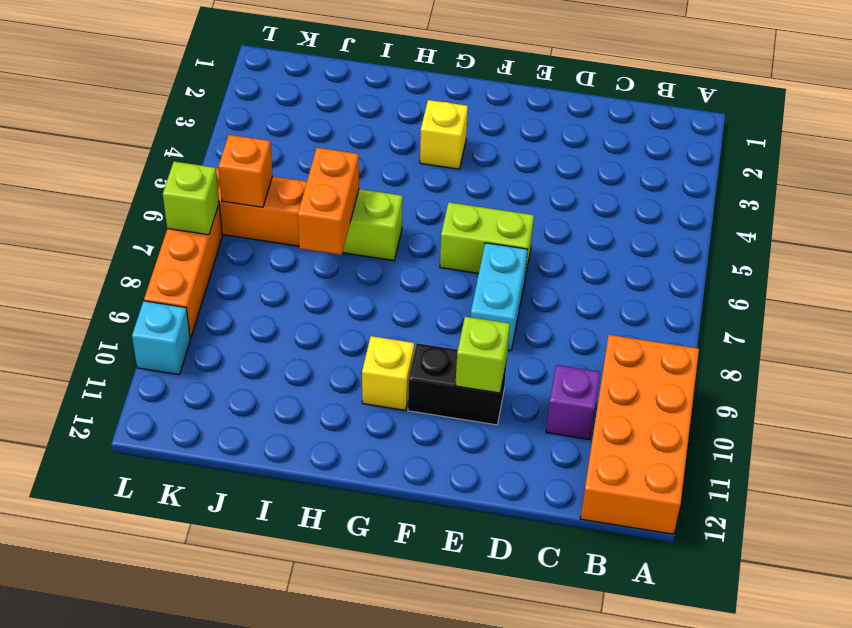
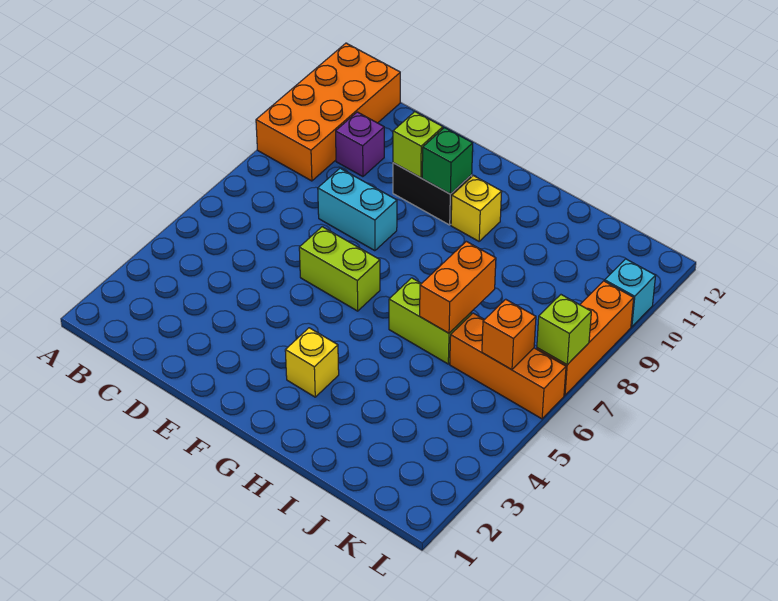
cyan 1x2 brick [471,243,528,351] -> cyan 1x2 brick turned to [318,168,397,251]
none -> green 1x1 brick [422,128,473,194]

